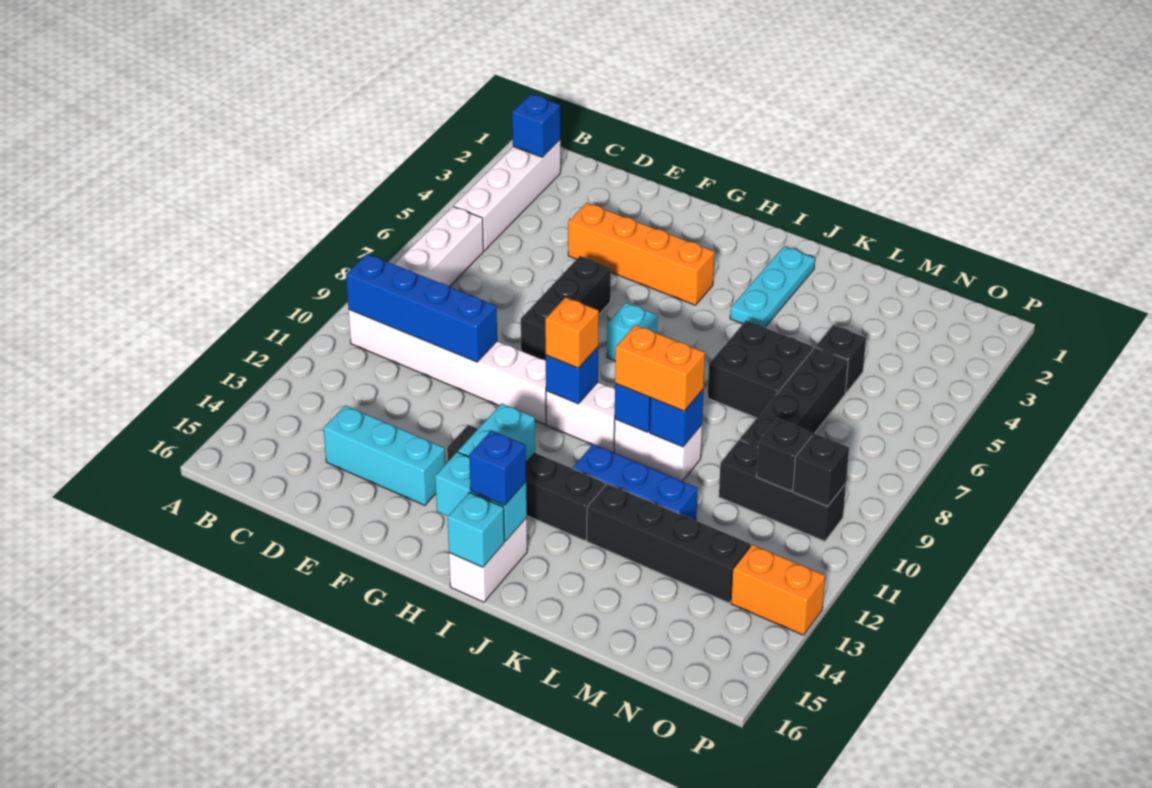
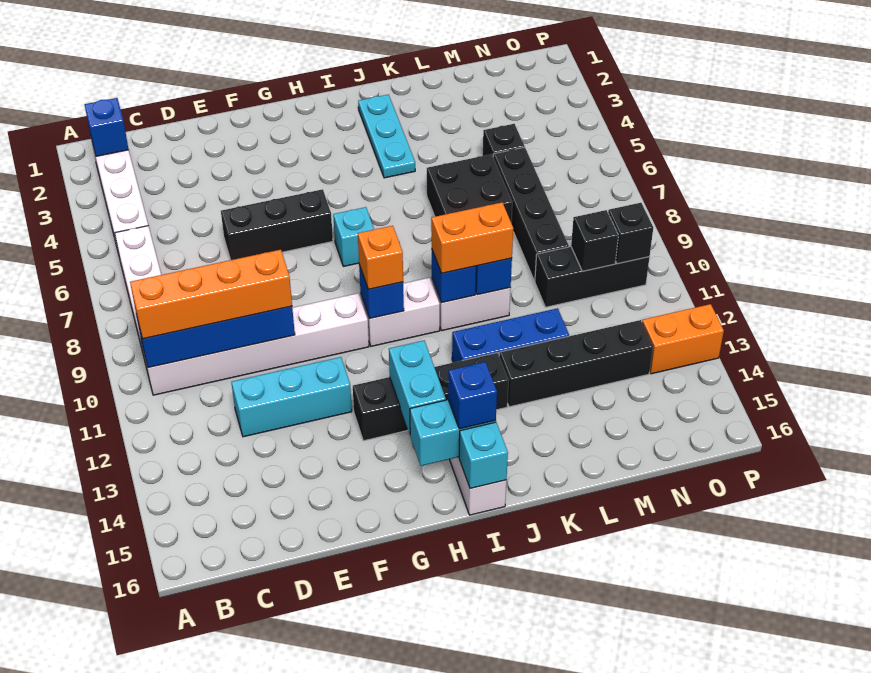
cyan 1x3 brick [324,406,445,505] -> cyan 1x3 brick moved to [231,357,352,437]
orange 1x4 brick [568,203,714,305] -> orange 1x4 brick moved to [130,250,292,339]
black 1x3 brick [521,256,611,360] -> black 1x3 brick turned to [221,189,333,260]

